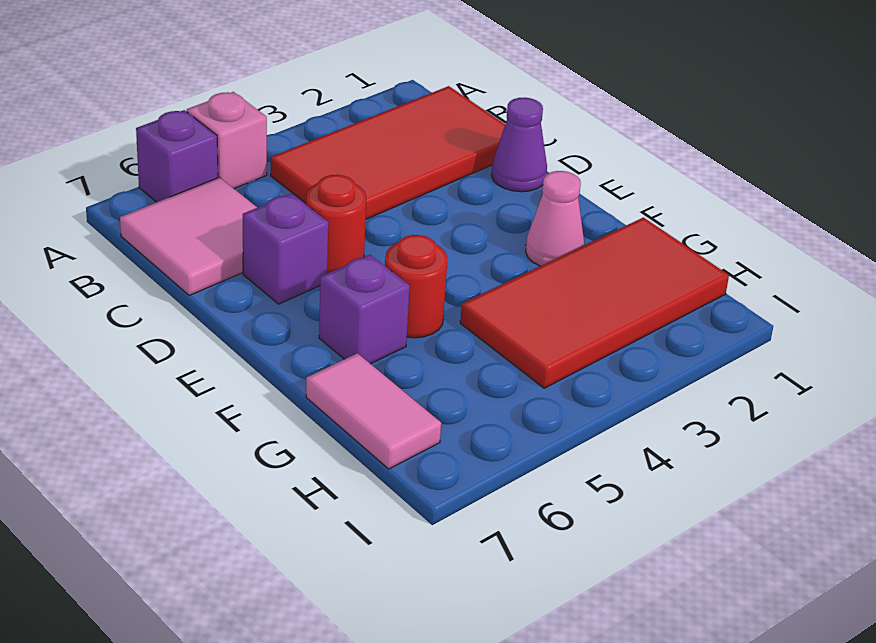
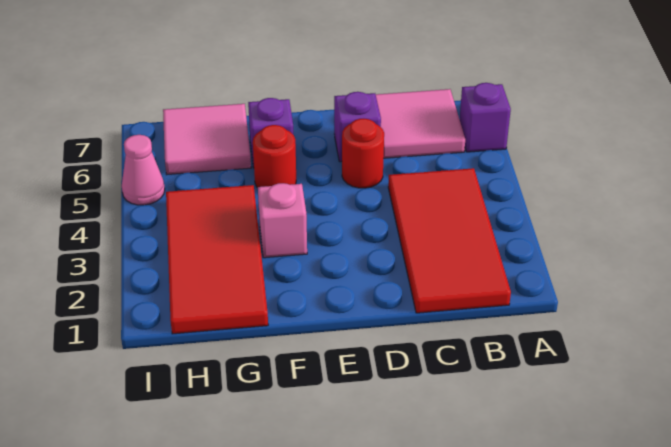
pink 1x1 brick [187,92,267,189] -> pink 1x1 brick moved to [258,183,307,258]
purple 1x1 cone [491,98,547,192] -> none
pink 1x1 cone [526,171,584,266] -> pink 1x1 cone moved to [122,135,165,205]
pink 1x2 tile [306,353,441,469] -> pink 2x2 tile [163,104,251,174]

